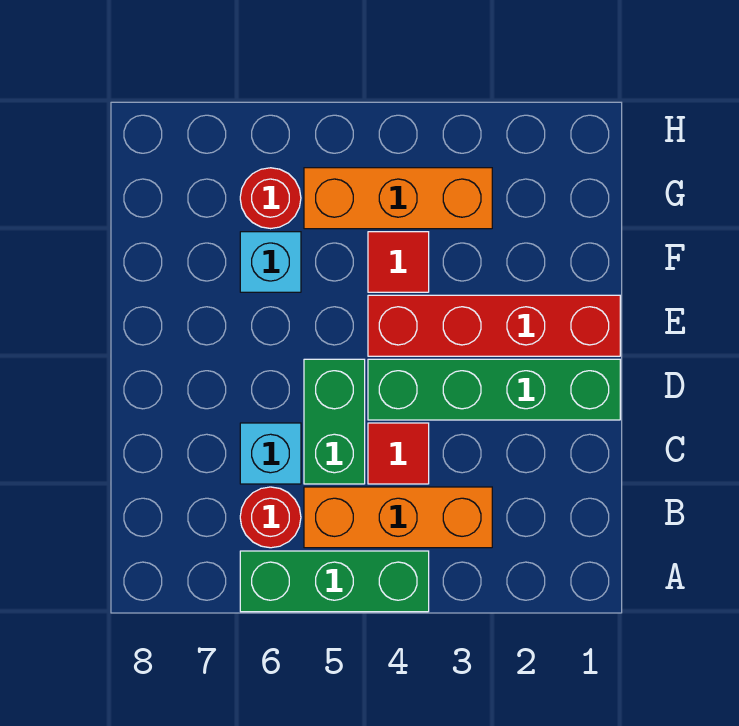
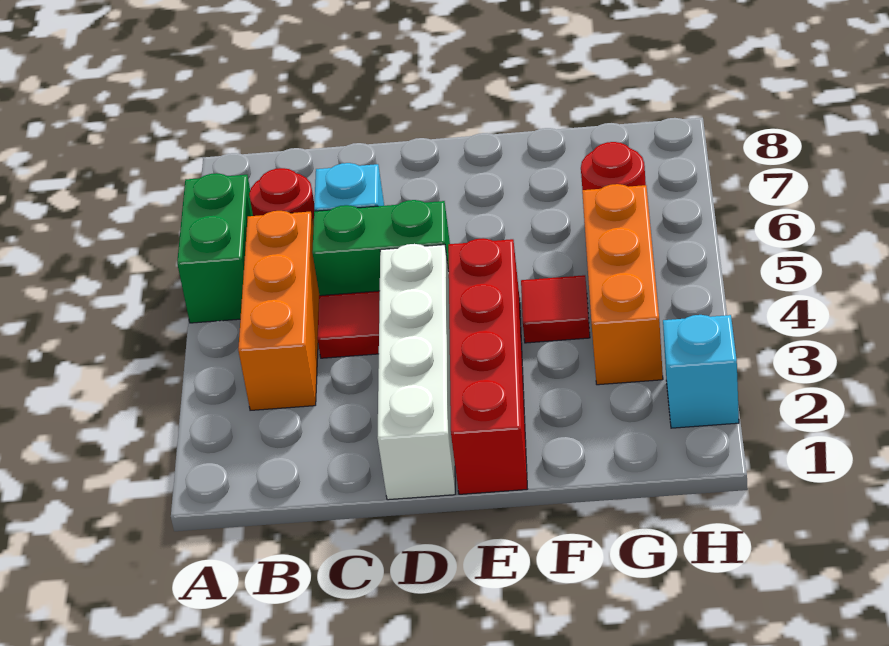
green 1x3 brick [240,551,429,612] -> green 1x2 brick [177,173,253,323]
green 1x4 brick [368,359,620,420] -> white 1x4 brick [377,244,455,500]
cyan 1x1 brick [240,232,301,292] -> cyan 1x1 brick moved to [663,315,739,428]

